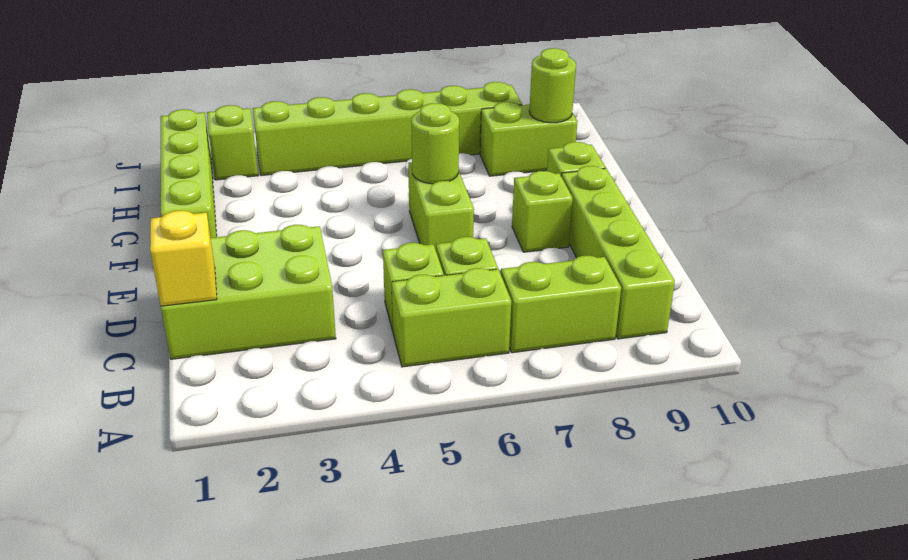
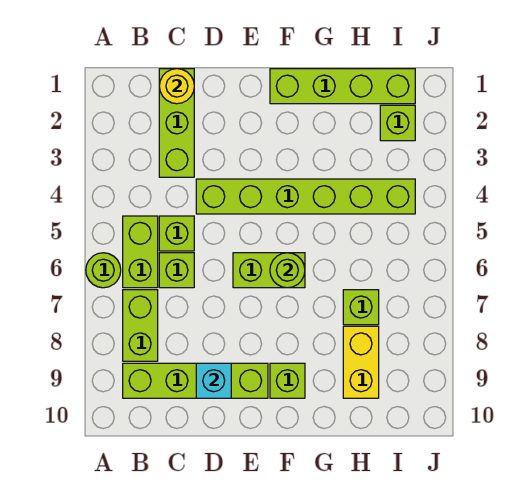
lime 2x3 brick [161,225,336,359] -> lime 1x3 brick [159,69,194,177]
yellow 1x1 brick [150,211,217,306] -> yellow 1x1 round brick [159,69,194,104]
none -> cyan 1x1 brick [196,363,231,398]
lime 1x1 brick [512,171,573,252] -> lime 1x1 brick moved to [343,290,379,325]
lime 1x2 brick [480,102,577,176] -> yellow 1x2 brick [343,326,379,398]
lime 1x1 round brick [529,48,576,123] -> lime 1x1 round brick moved to [86,253,121,288]
lime 1x6 brick [253,82,522,176] -> lime 1x6 brick turned to [196,179,415,214]

